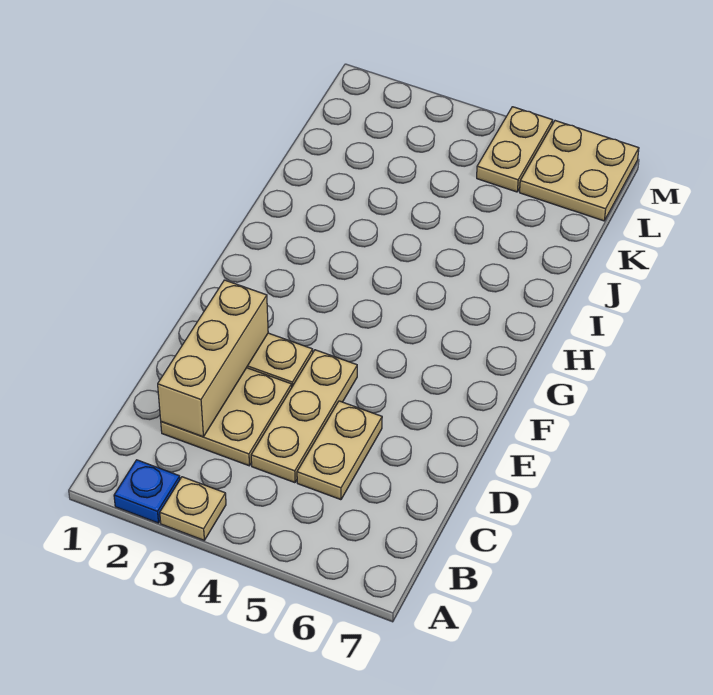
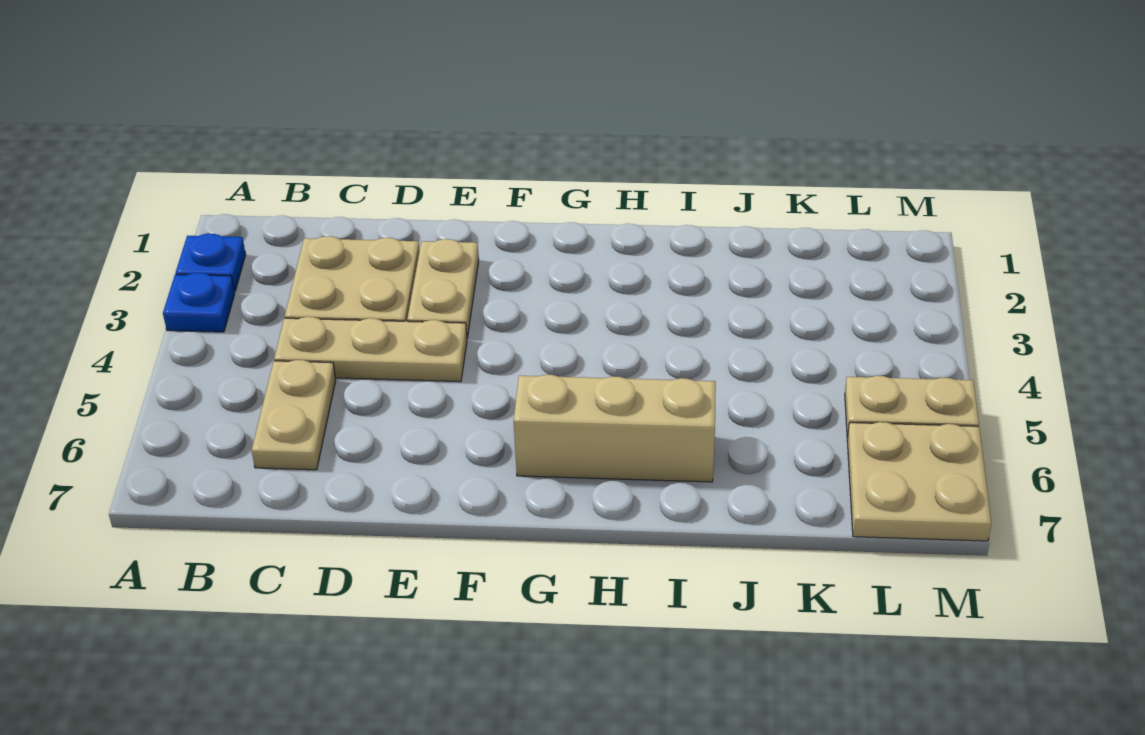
tan 1x1 plate [160,477,226,540] -> blue 1x1 plate [163,273,235,332]
tan 1x3 brick [158,280,268,437] -> tan 1x3 brick moved to [514,375,716,482]
tan 1x2 plate [297,401,382,500] -> tan 1x2 plate turned to [252,360,336,470]

